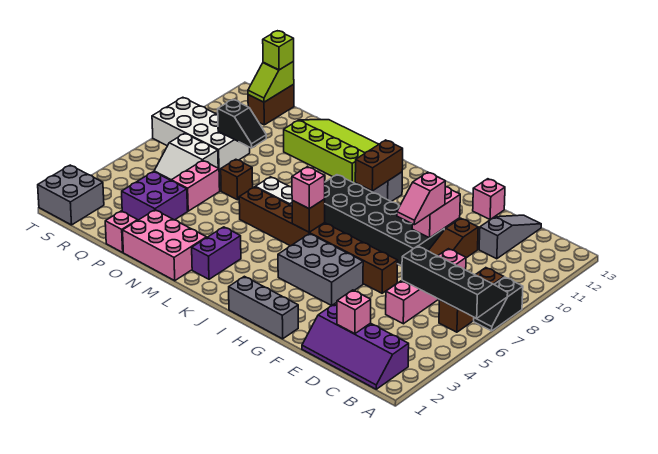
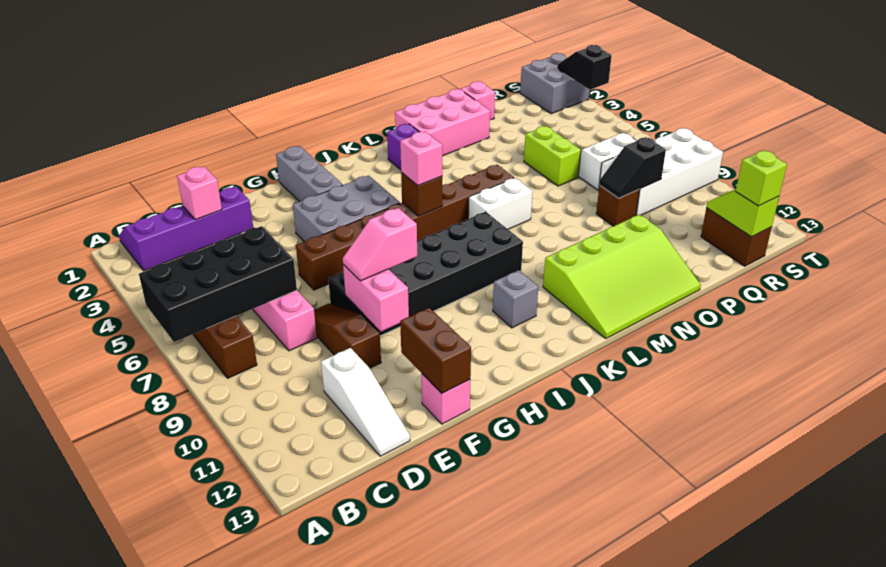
black 2x4 slope [402,246,508,318] -> black 2x4 brick [139,226,297,342]
black 1x2 slope [474,277,523,331] -> black 1x2 slope moved to [557,45,612,90]
grey 1x3 slope [479,215,541,259] -> white 1x3 slope [321,348,410,456]
pink 1x2 slope [397,172,445,225] -> pink 1x2 slope turned to [343,208,417,281]
grey 1x3 brick [229,276,298,339] -> grey 1x3 brick turned to [276,146,343,202]
brown 1x2 brick [355,140,403,191] -> brown 1x2 brick moved to [400,308,471,393]
brown 1x1 brick [221,159,253,200] -> brown 1x1 brick moved to [596,185,640,226]
purple 2x2 brick [122,172,188,220] -> none
pink 1x2 brick [171,161,220,211] -> lime 1x2 brick [524,126,581,186]

